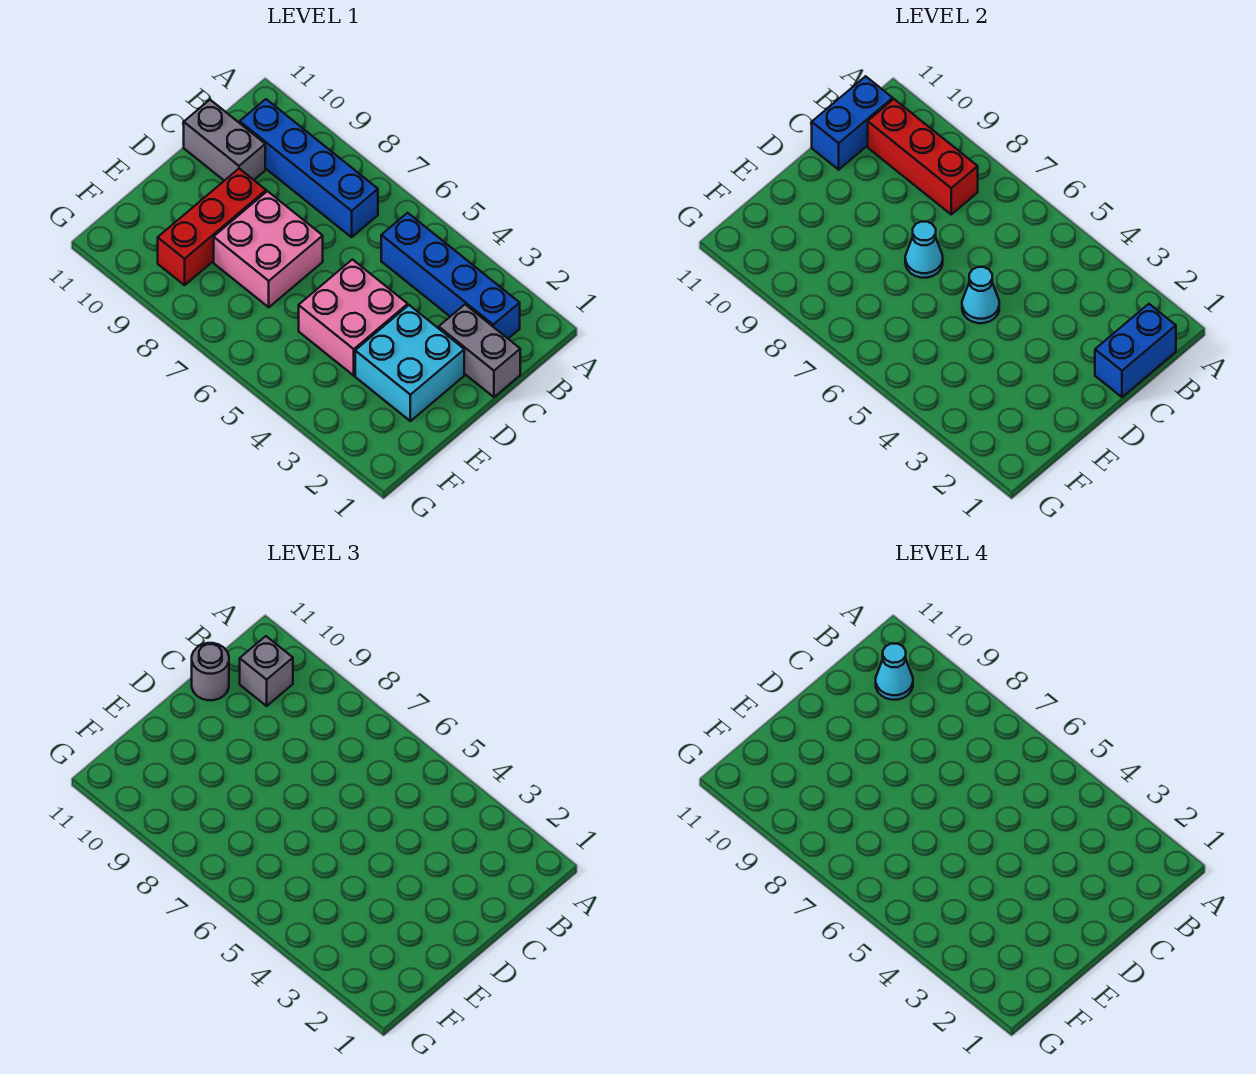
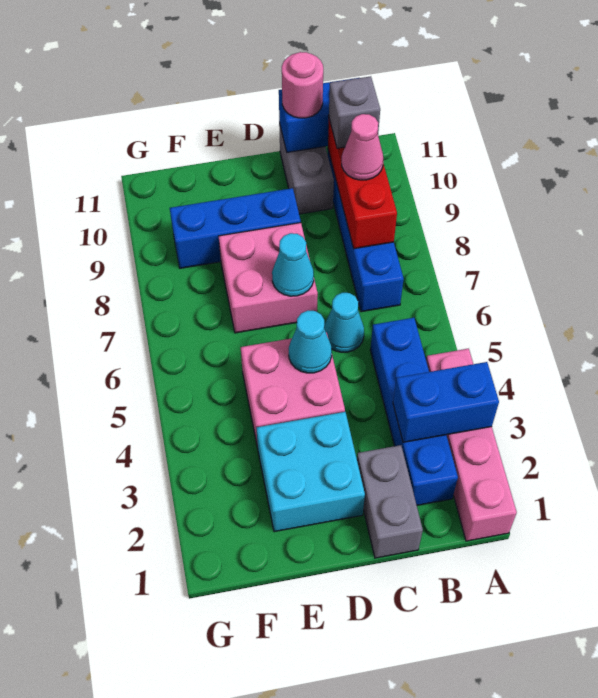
none -> pink 1x4 brick [426,349,517,541]
blue 1x2 brick [1095,304,1176,397] -> blue 1x2 brick moved to [393,362,499,442]
none -> pink 1x1 cone [342,114,383,180]
cyan 1x1 cone [876,644,913,700] -> cyan 1x1 cone moved to [324,293,364,352]
grey 1x1 round brick [192,643,229,700] -> pink 1x1 round brick [282,52,323,118]
red 1x3 brick [158,169,266,285] -> blue 1x3 brick [170,188,301,268]

